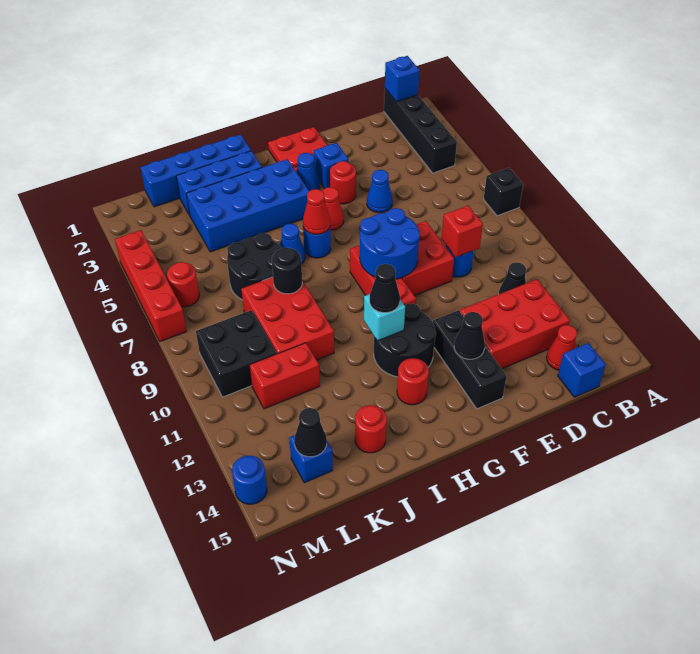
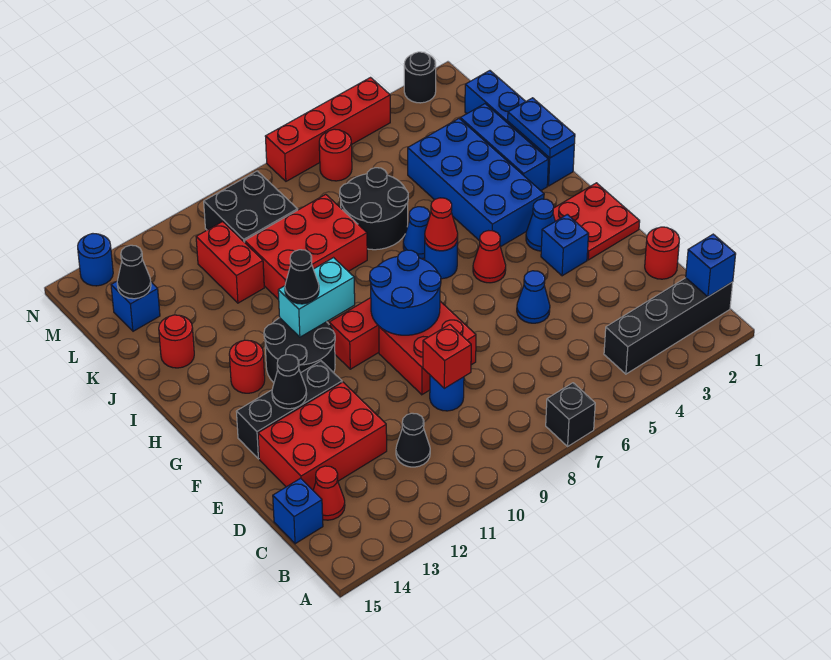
red 2x3 brick [460,279,570,369] -> red 2x3 brick turned to [258,382,387,490]
red 1x1 round brick [330,161,356,204] -> red 1x1 round brick moved to [645,227,679,279]
cyan 1x1 brick [364,294,405,341] -> cyan 1x2 brick [278,258,355,337]
none -> blue 1x2 plate [508,98,575,158]
black 1x1 round brick [272,248,302,294] -> black 1x1 round brick moved to [404,52,436,103]

